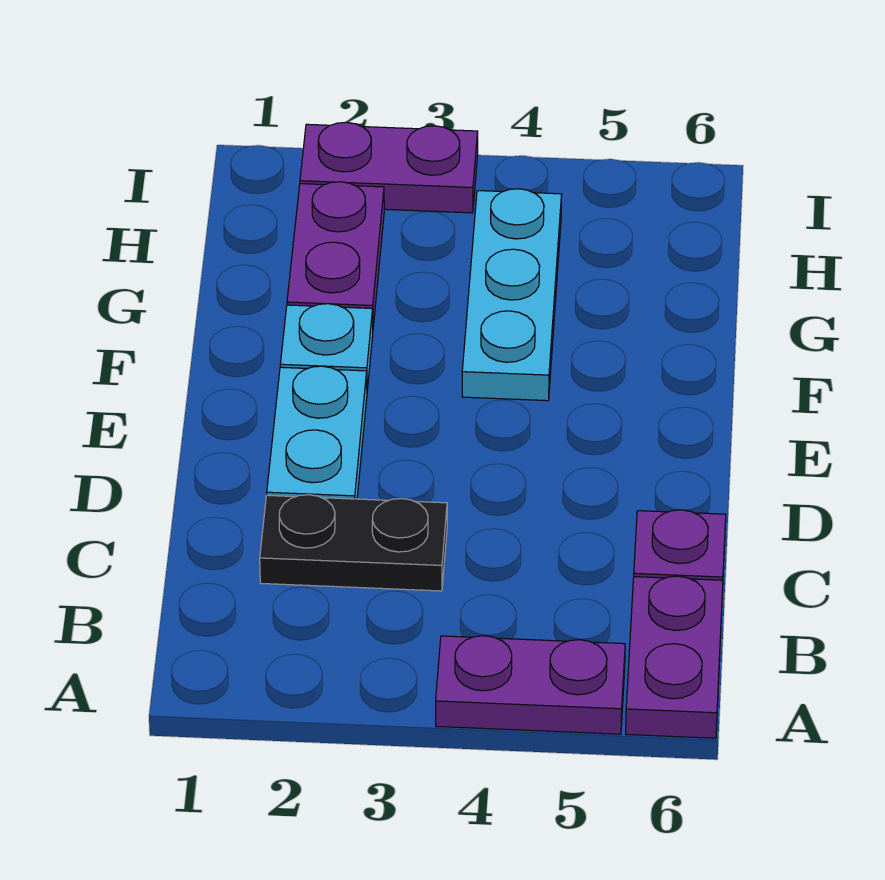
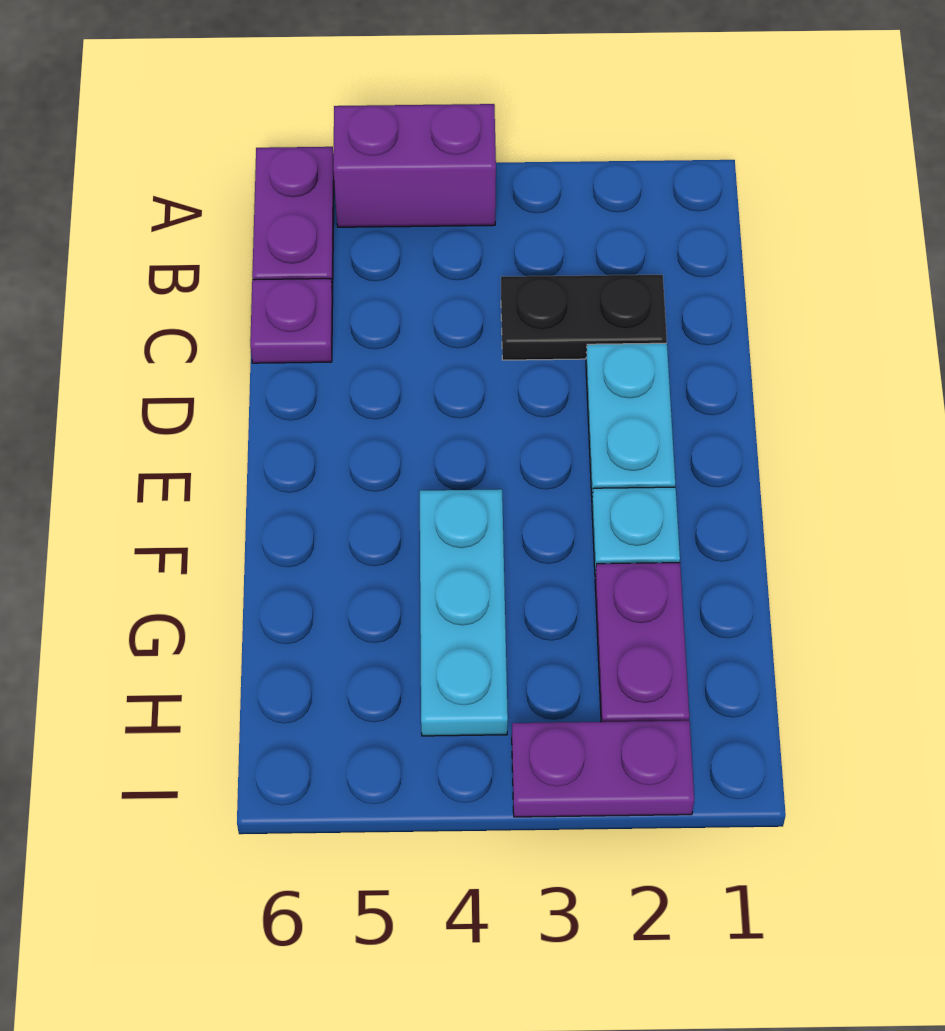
purple 1x2 plate [436,636,625,734] -> purple 1x2 brick [333,104,496,227]

